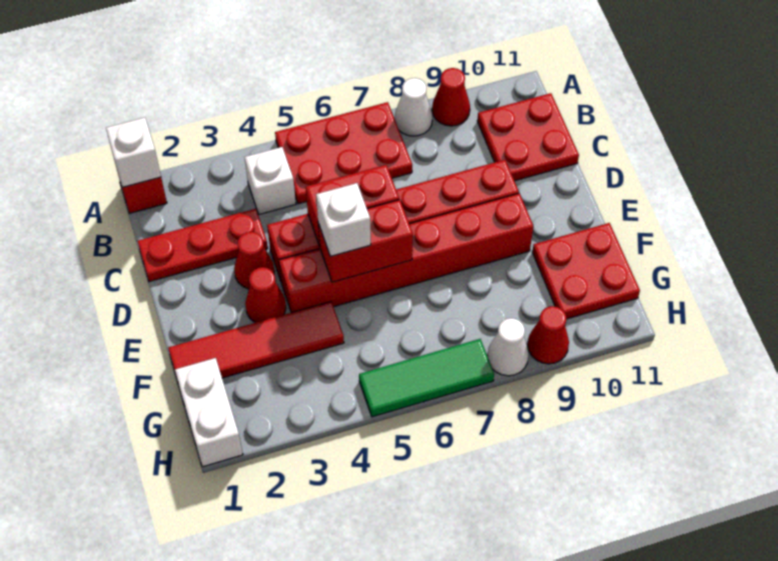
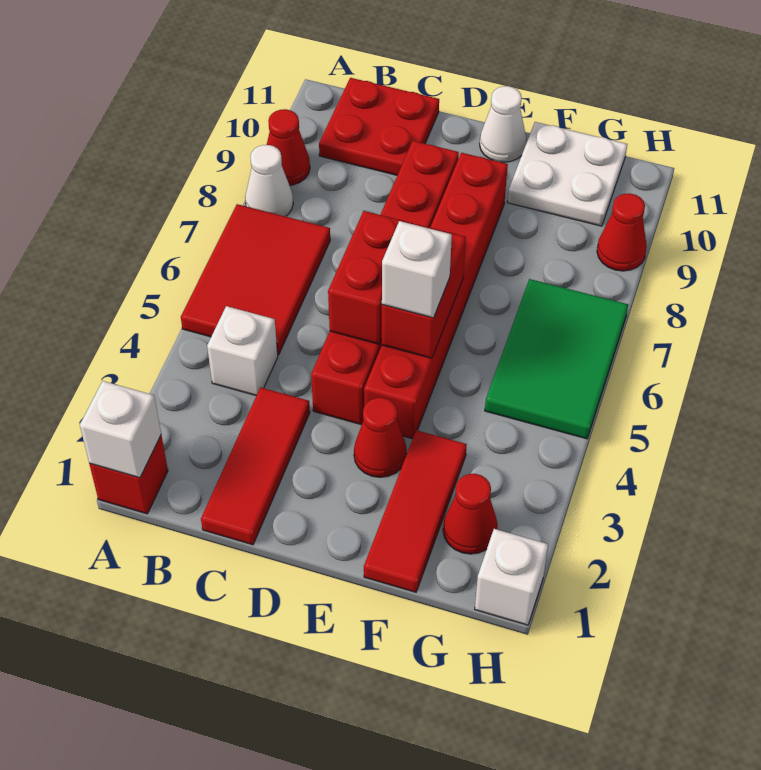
red 2x3 plate [275,102,412,204] -> red 2x3 tile [181,204,330,355]
red 1x3 plate [137,209,268,282] -> red 1x3 tile [201,387,310,545]
red 1x1 cone [234,232,274,289] -> red 1x1 cone moved to [443,474,498,554]
red 1x4 tile [168,302,344,378] -> red 1x3 tile [364,430,467,592]
red 2x2 plate [532,223,640,319] -> white 2x2 plate [507,122,627,226]
white 1x2 brick [175,358,243,467] -> white 1x1 brick [475,529,548,625]
green 1x3 tile [359,339,494,417] -> green 2x3 tile [485,279,628,439]
white 1x1 cone [487,318,529,376] -> white 1x1 cone moved to [480,86,526,162]

